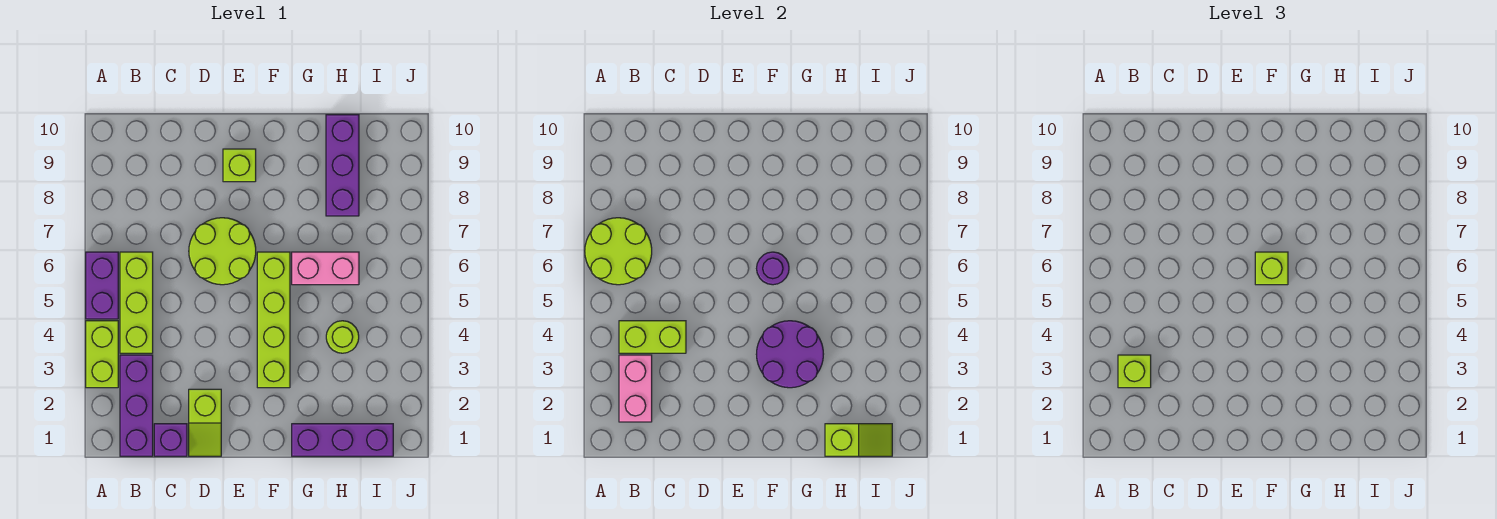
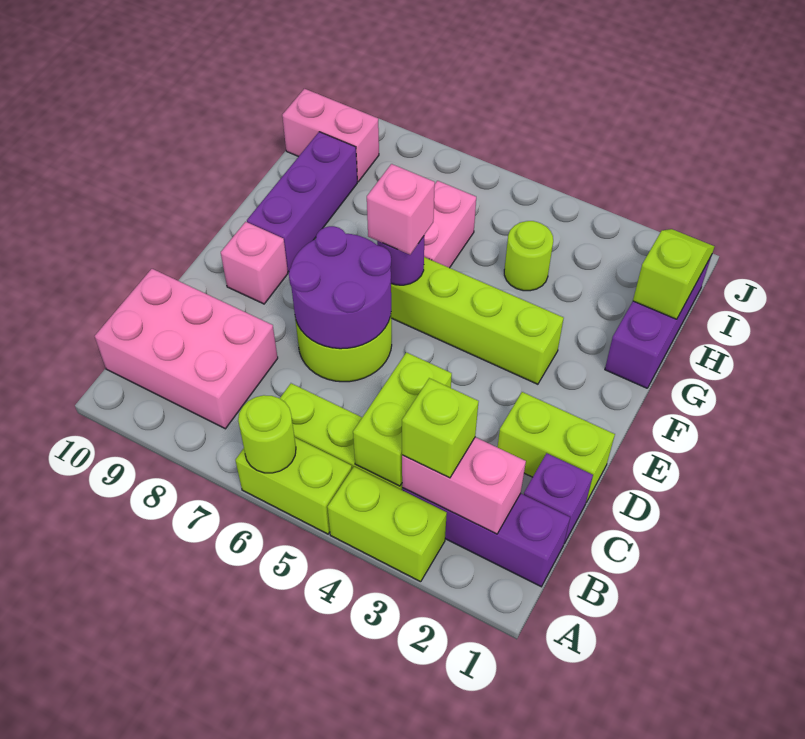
purple 1x2 brick [86,252,118,319] -> lime 1x2 brick [235,438,352,534]
lime 2x2 round brick [585,218,652,285] -> lime 1x1 round brick [238,395,296,473]
none -> pink 2x3 brick [95,269,278,429]
lime 1x2 slope [189,389,221,456] -> lime 1x2 brick [498,392,615,502]
lime 1x1 brick [223,149,256,182] -> pink 1x1 brick [221,222,288,304]
purple 2x2 round brick [756,321,823,388] -> purple 2x2 round brick moved to [289,226,391,349]
lime 1x1 brick [1255,252,1288,285] -> pink 1x1 brick [367,164,435,255]
purple 1x3 brick [326,115,359,216] -> purple 1x3 brick turned to [247,132,357,272]
none -> pink 1x2 brick [282,89,379,182]

